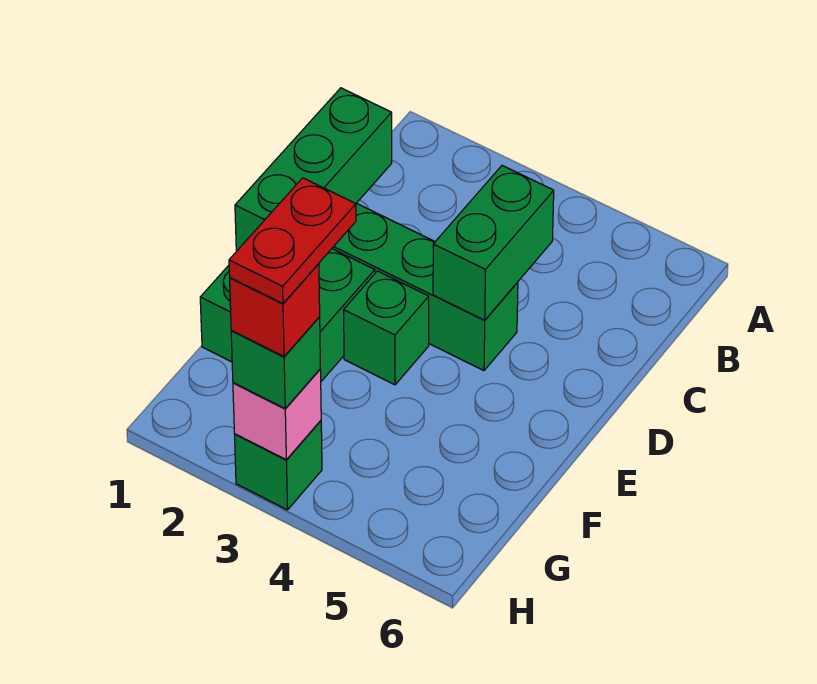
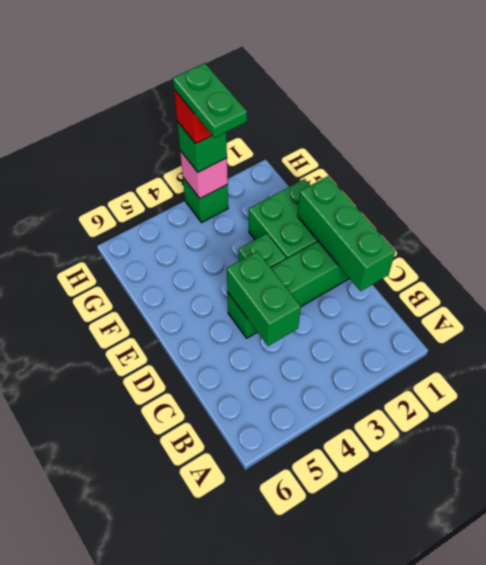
red 1x2 plate [229,178,356,304] -> green 1x2 plate [173,63,247,138]

